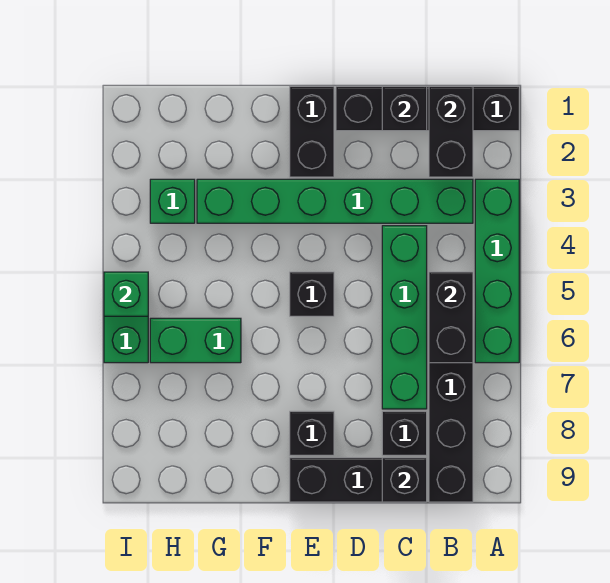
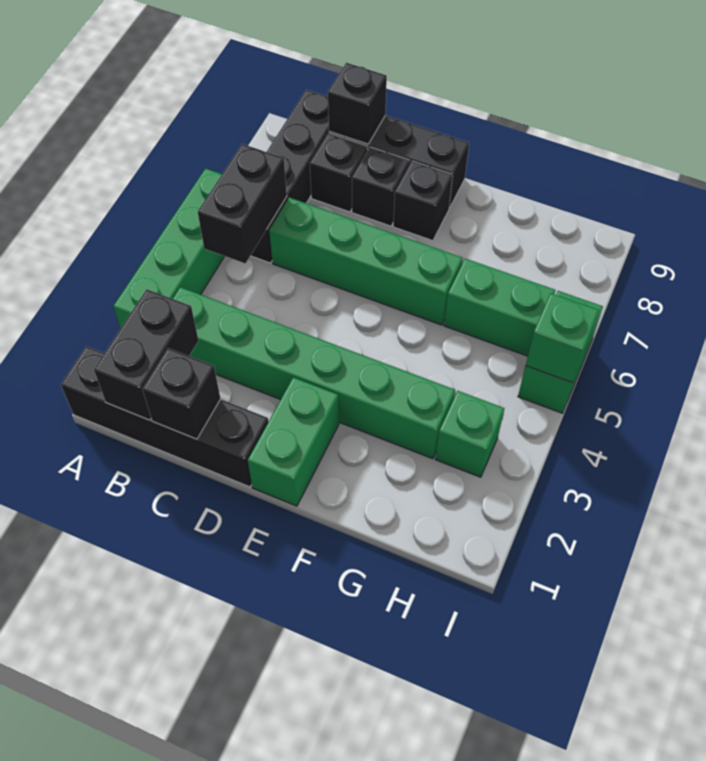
green 1x4 brick [382,226,427,409] -> green 1x4 brick turned to [269,197,463,325]
black 1x2 brick [290,86,334,177] -> green 1x2 brick [248,377,339,506]
black 1x1 brick [290,272,334,316] -> black 1x1 brick moved to [352,147,410,226]

